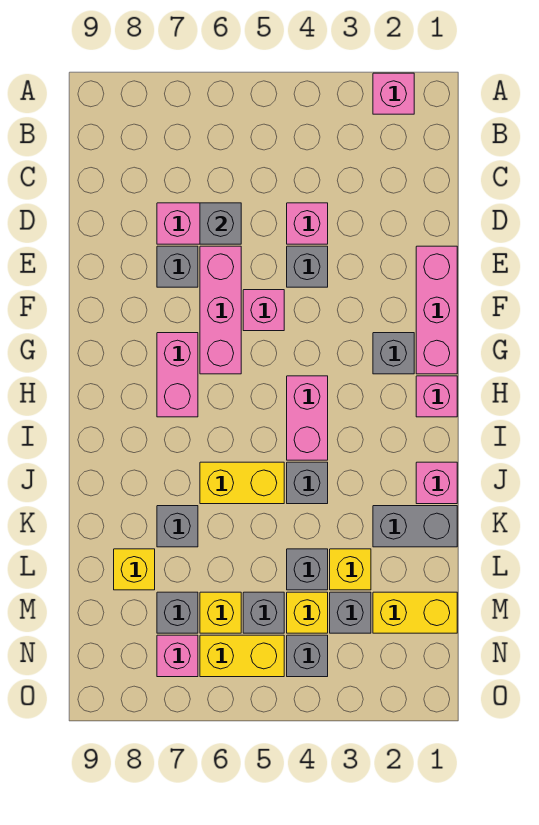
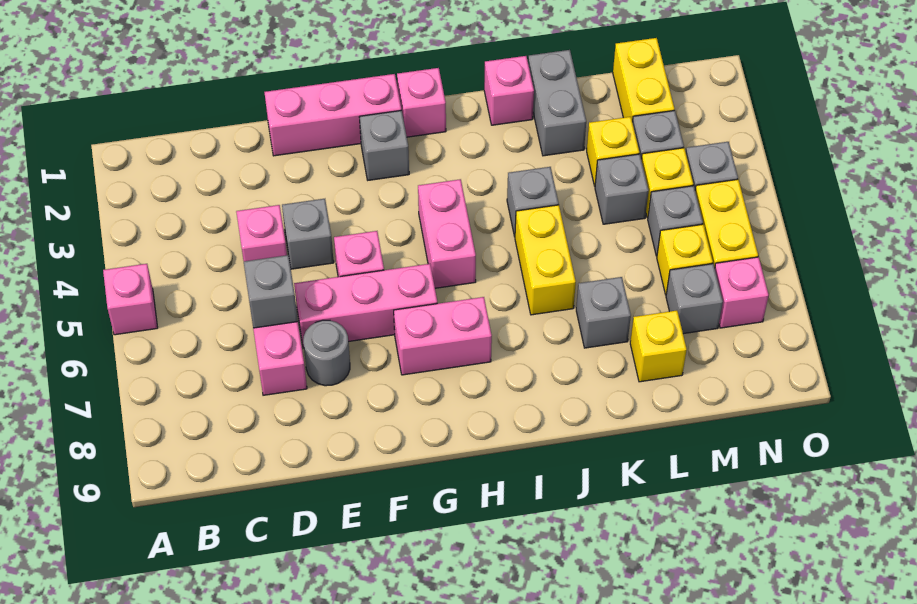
pink 1x1 brick [373,73,414,114] -> pink 1x1 brick moved to [103,264,158,335]
grey 1x1 brick [157,246,198,287] -> grey 1x1 round brick [303,320,350,386]
pink 1x2 brick [287,376,328,460] -> pink 1x2 brick turned to [418,179,476,288]

